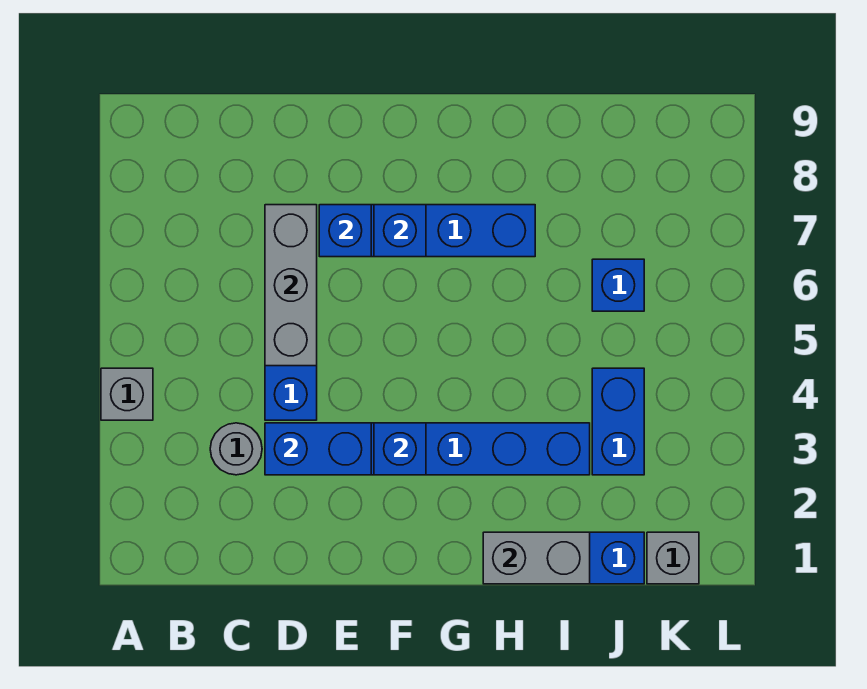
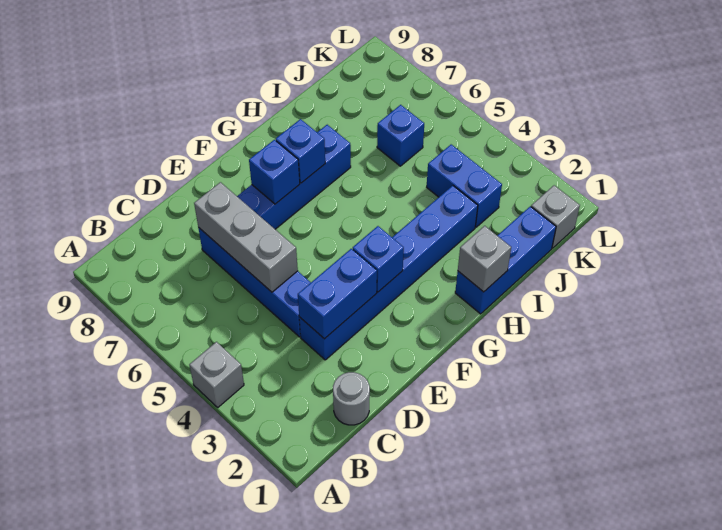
grey 1x1 round brick [210,423,262,475] -> grey 1x1 round brick moved to [333,372,370,425]
blue 1x1 brick [319,205,371,257] -> blue 1x1 brick moved to [276,119,325,183]
grey 1x2 brick [483,532,590,584] -> grey 1x1 brick [458,226,511,292]

